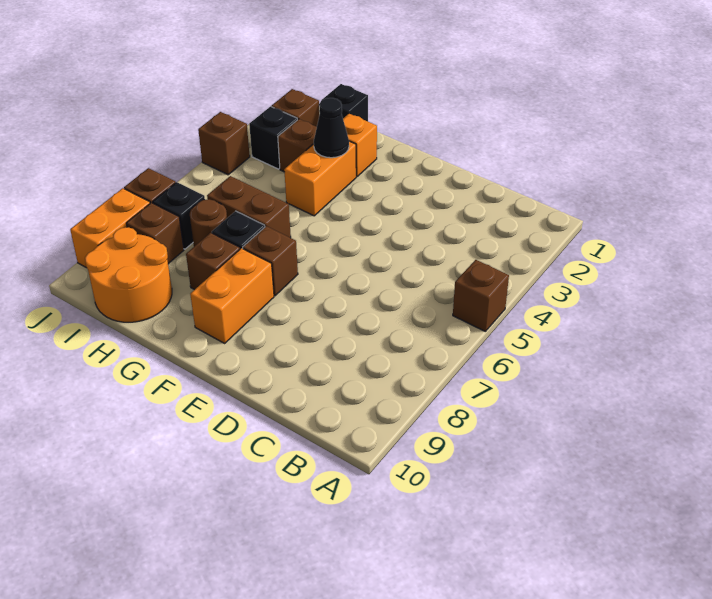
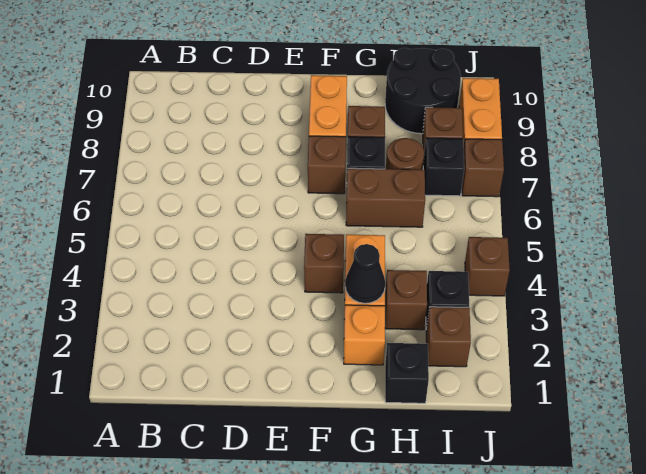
brown 1x1 brick [453,260,509,331] -> brown 1x1 brick moved to [304,234,344,293]
orange 2x2 round brick [85,227,172,322] -> black 2x2 round brick [385,48,461,134]

